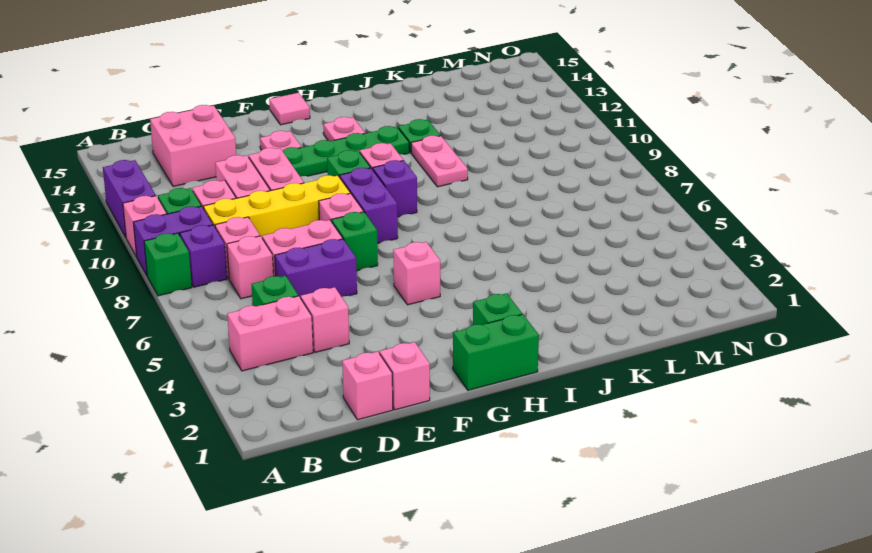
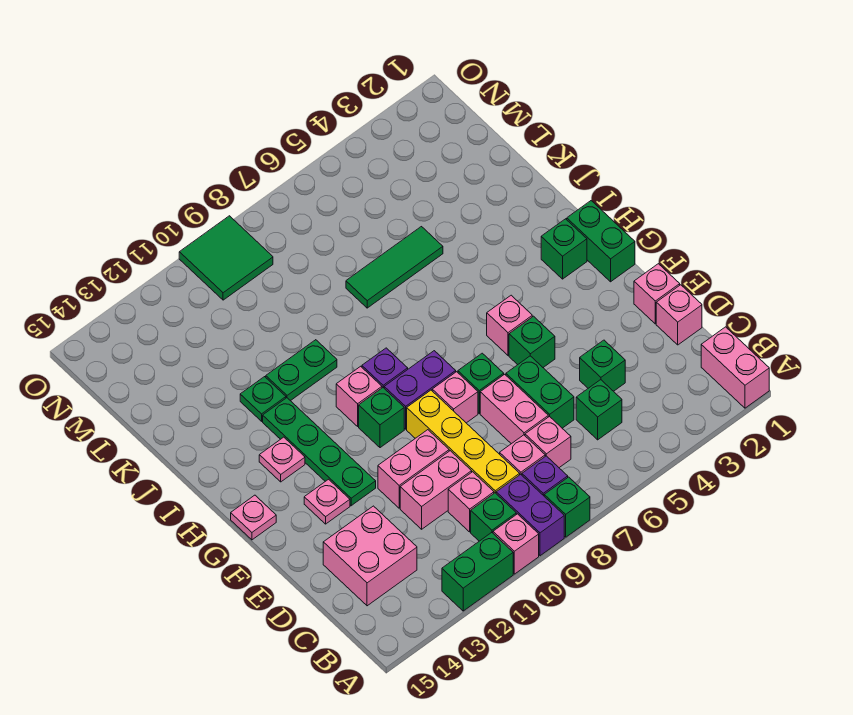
purple 1x2 brick [103,160,156,237] -> green 1x2 brick [442,533,513,611]
pink 1x2 brick [227,296,313,371] -> pink 1x2 brick moved to [701,327,769,408]
pink 1x1 brick [301,287,349,352] -> green 1x1 brick [580,340,625,391]
purple 1x2 brick [275,239,357,298] -> green 1x2 brick [506,356,574,428]
none -> green 1x1 brick [509,316,555,367]
pink 1x1 tile [269,93,310,125] -> pink 1x1 plate [231,495,276,540]
pink 1x2 plate [411,136,468,187] -> green 1x2 plate [266,340,337,401]
none -> green 1x3 tile [346,227,443,308]
none -> green 2x2 tile [179,216,273,300]

